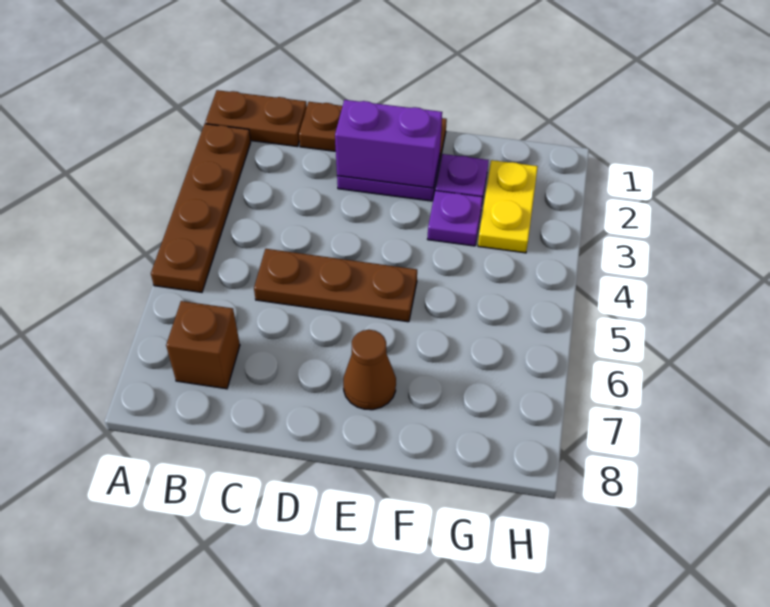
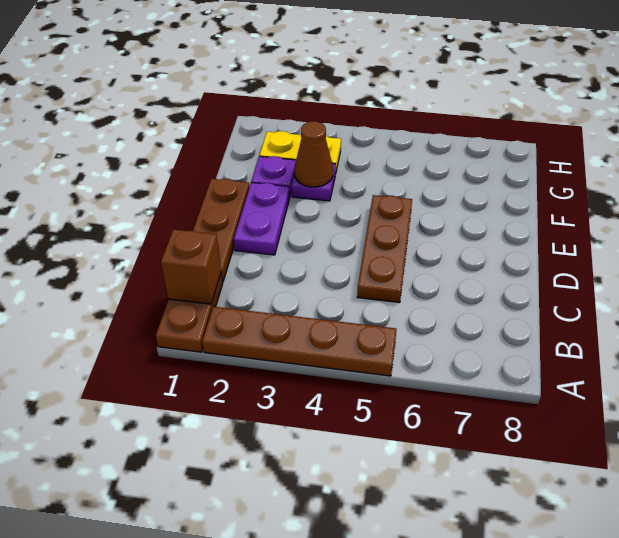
brown 1x1 brick [166,301,240,389] -> brown 1x1 brick moved to [161,229,221,304]
purple 1x2 brick [335,100,442,188] -> none
brown 1x1 cone [343,330,396,410] -> brown 1x1 cone moved to [295,121,333,187]

